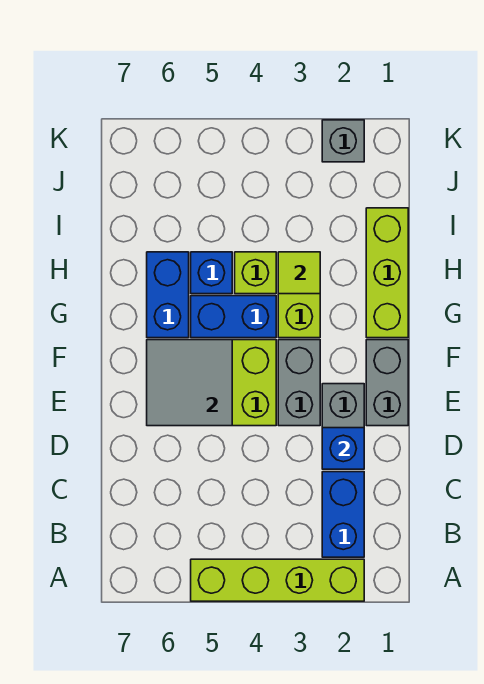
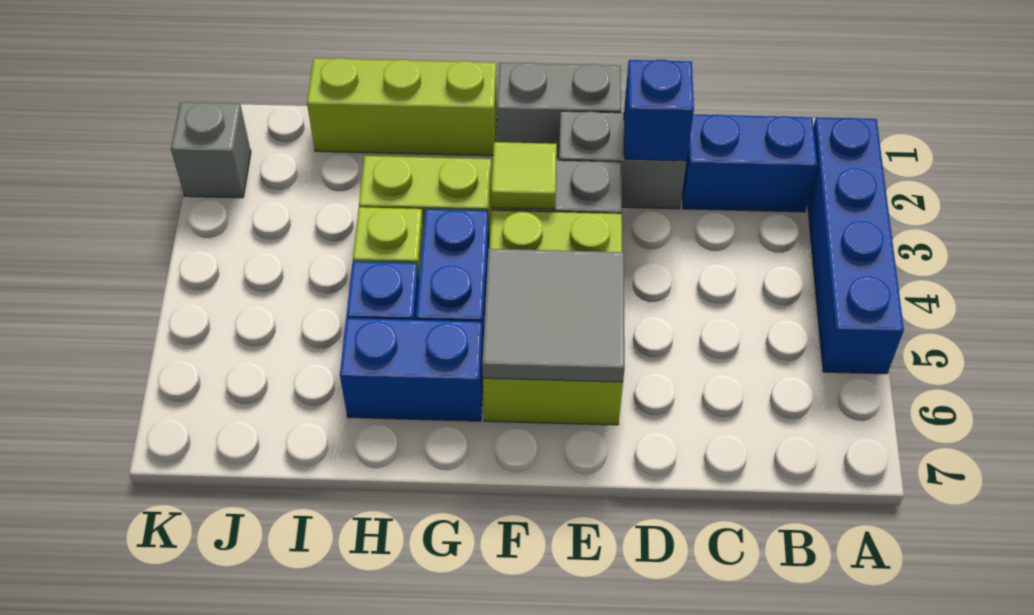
lime 1x4 brick [191,559,364,601] -> blue 1x4 brick [808,117,904,374]
lime 1x1 tile [278,252,320,294] -> lime 1x1 tile moved to [491,142,557,209]

